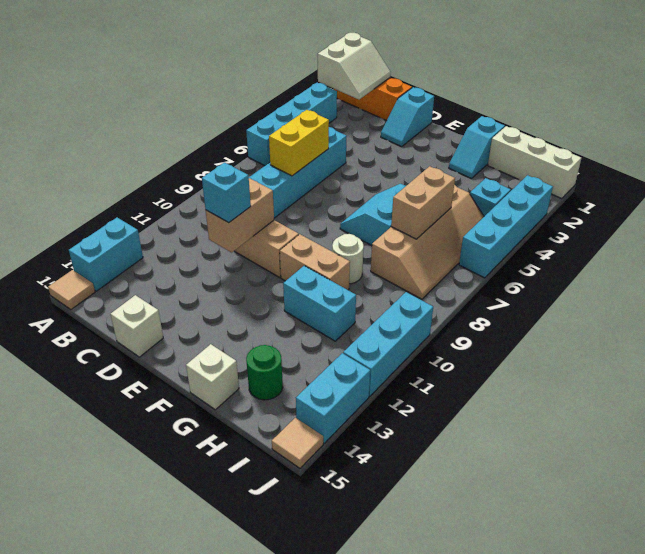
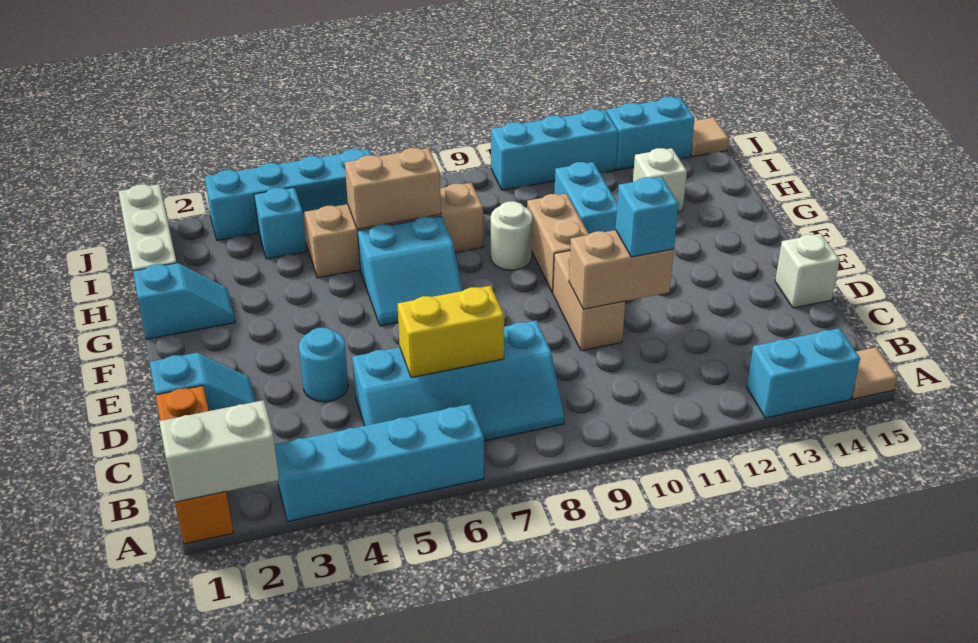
none -> cyan 1x1 round brick [299,328,348,402]
white 1x1 brick [186,344,239,410] -> white 1x1 brick moved to [633,148,687,212]
green 1x1 round brick [246,345,283,400] -> none

